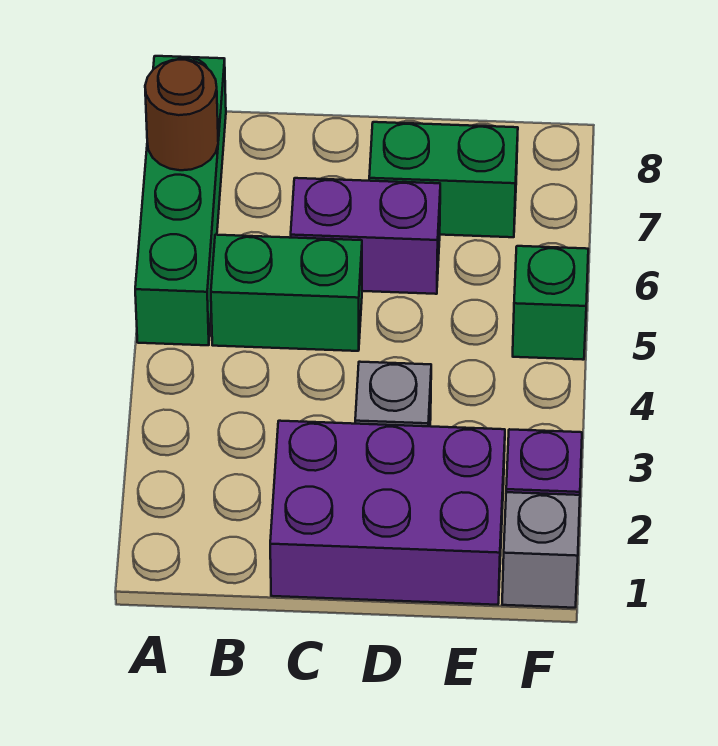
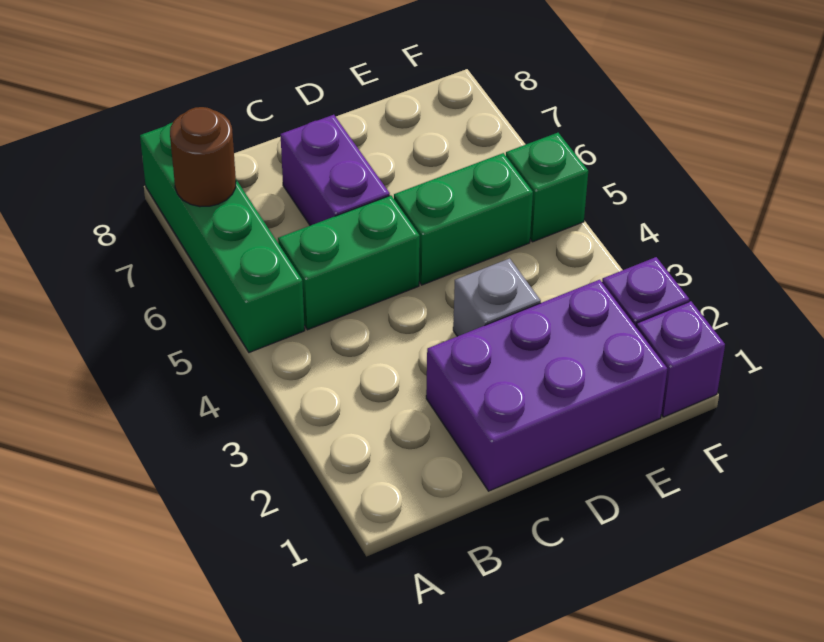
purple 1x2 brick [291,178,440,294] -> purple 1x2 brick turned to [280,115,390,226]
green 1x2 brick [369,122,518,237] -> green 1x2 brick moved to [394,153,533,285]
grey 1x1 brick [502,492,580,608] -> purple 1x1 brick [636,301,725,417]

